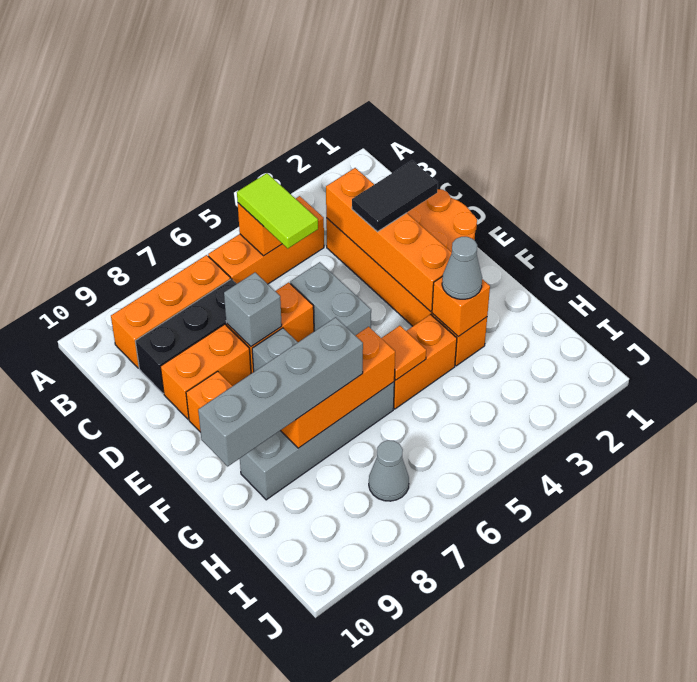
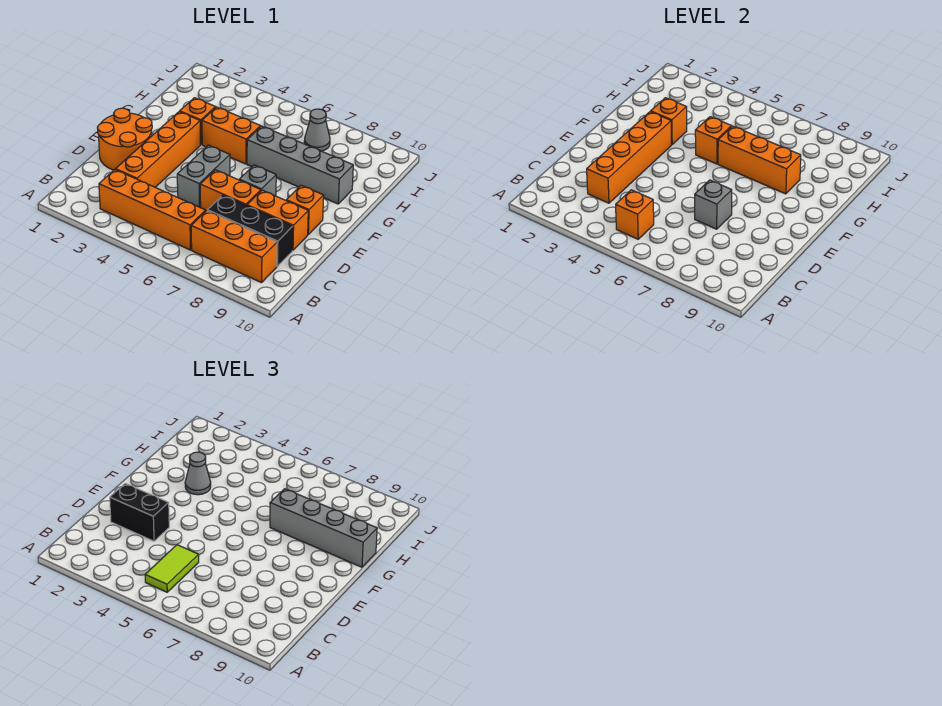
orange 1x3 brick [208,196,324,284] -> orange 1x4 brick [99,170,206,250]
black 1x2 tile [352,161,438,232] -> black 1x2 brick [110,483,169,541]
orange 1x1 tile [381,326,426,380] -> orange 1x1 brick [695,117,732,164]

